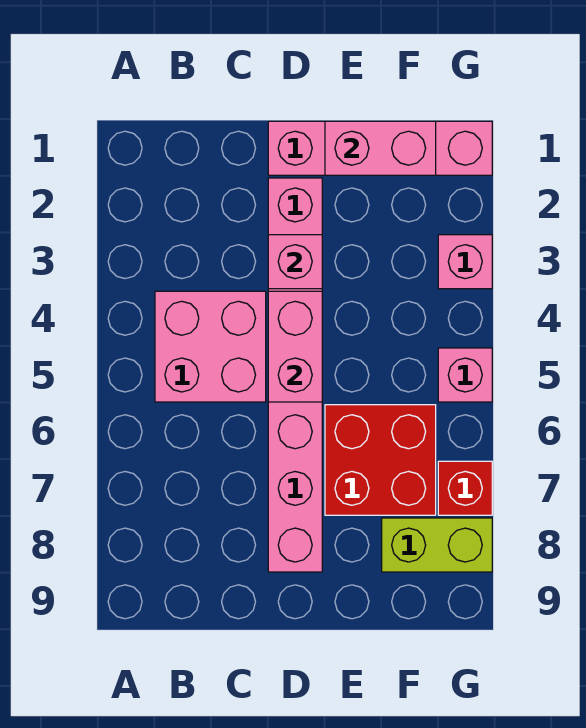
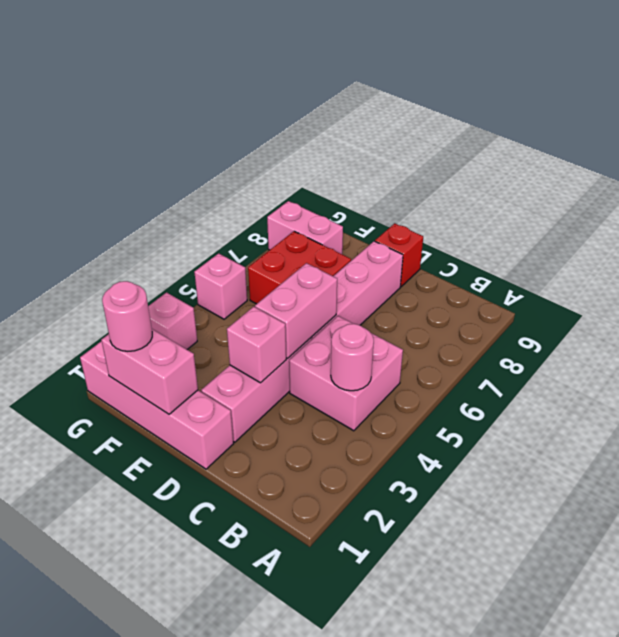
none -> pink 1x1 round brick [331,324,374,391]
none -> pink 1x1 round brick [102,281,152,351]
lime 1x2 brick [382,518,492,572] -> pink 1x2 brick [267,201,343,254]
red 1x1 brick [438,461,492,515] -> red 1x1 brick moved to [375,223,423,287]

